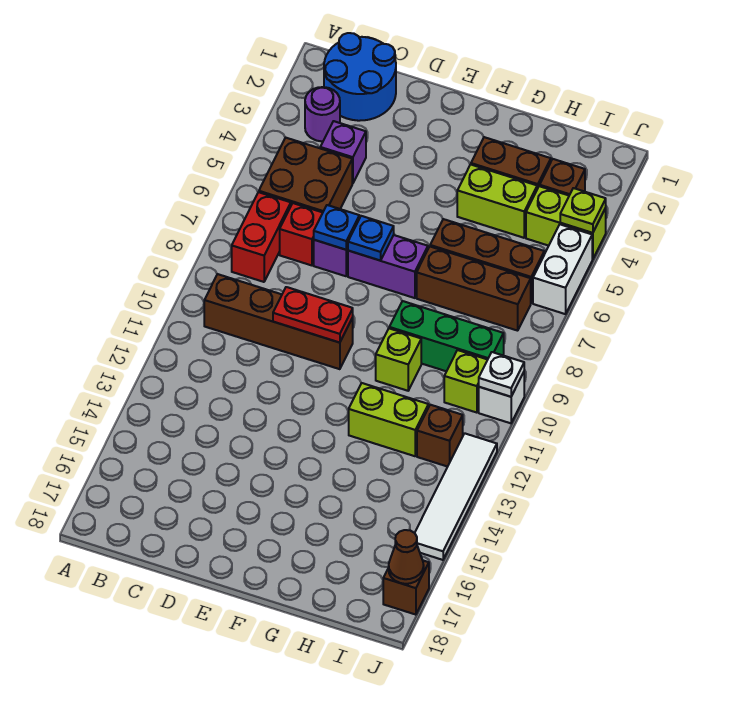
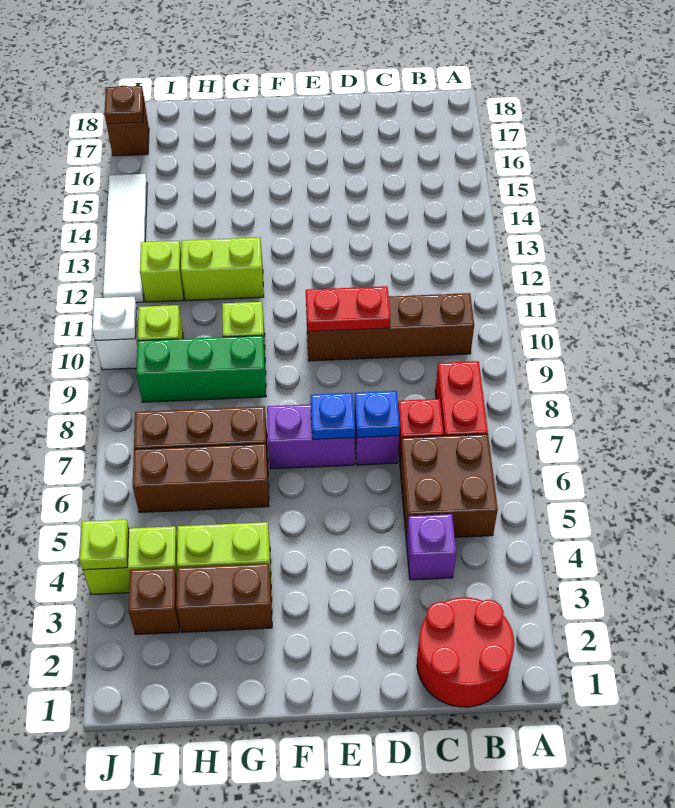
blue 2x2 round brick [324,33,396,121] -> red 2x2 round brick [417,597,514,707]
purple 1x1 round brick [305,87,340,141] -> none
brown 1x1 brick [417,405,463,467] -> lime 1x1 brick [140,241,184,302]
white 1x2 brick [533,224,592,314] -> none
brown 1x1 cone [389,530,424,584] -> brown 1x1 plate [105,85,144,124]

